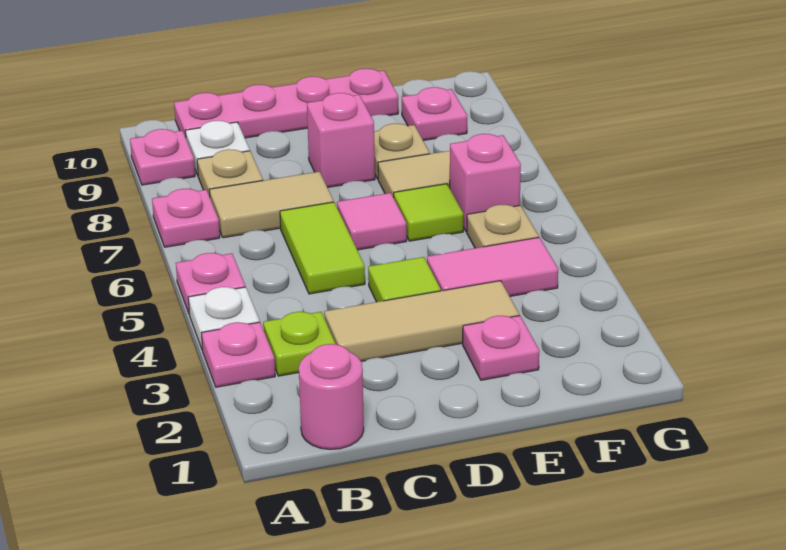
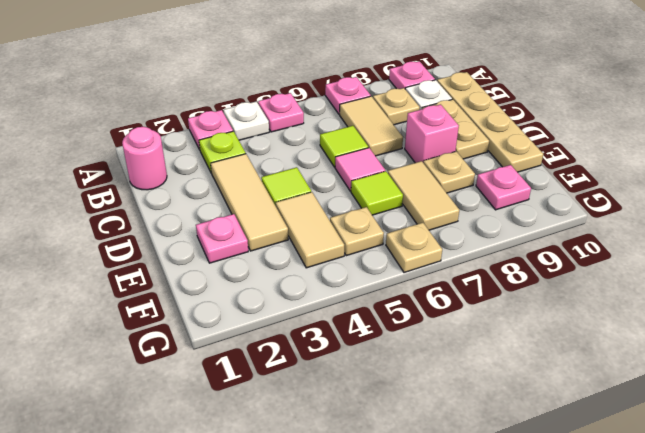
pink 1x4 plate [174,68,398,138] -> tan 1x4 plate [437,72,543,172]
lime 1x2 tile [280,202,365,294] -> lime 1x1 tile [320,126,368,167]
none -> tan 1x2 plate [422,99,489,159]
pink 1x2 tile [427,237,558,296] -> tan 1x2 tile [276,192,344,268]
pink 1x1 brick [450,134,521,232] -> none
none -> tan 1x1 plate [386,223,442,273]

